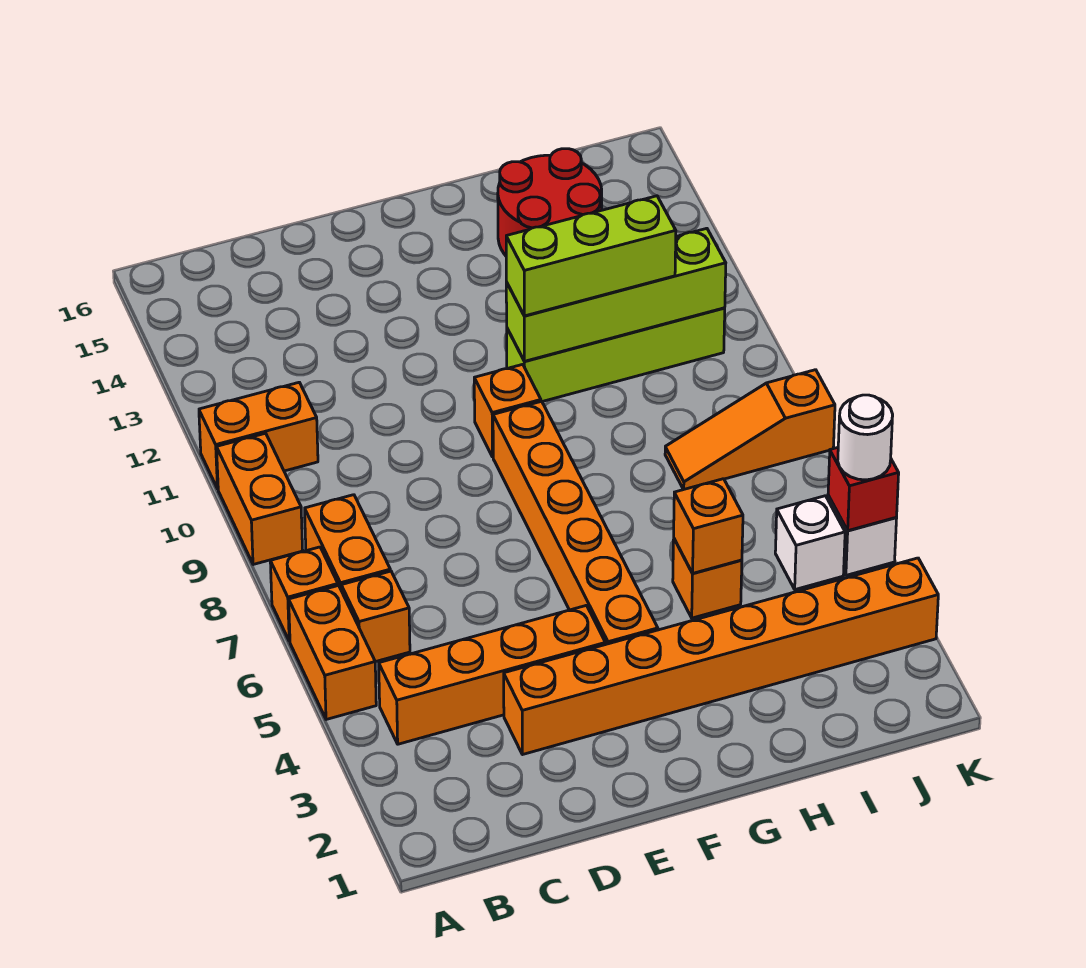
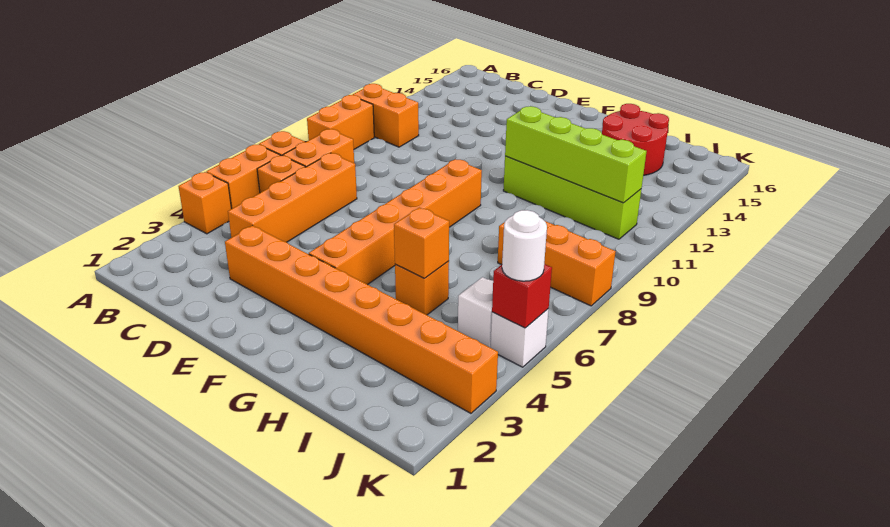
orange 1x4 brick [379,605,605,744] -> orange 1x4 brick turned to [228,153,357,242]
orange 1x1 brick [474,364,541,457] -> orange 1x1 brick moved to [178,172,231,234]
lime 1x3 brick [506,196,676,316] -> none
orange 1x3 slope [665,370,835,489] -> orange 1x3 brick [498,221,616,306]

